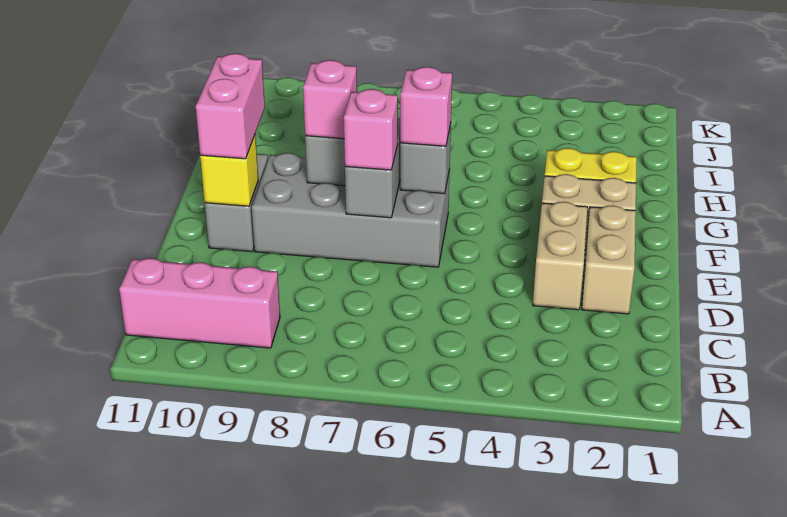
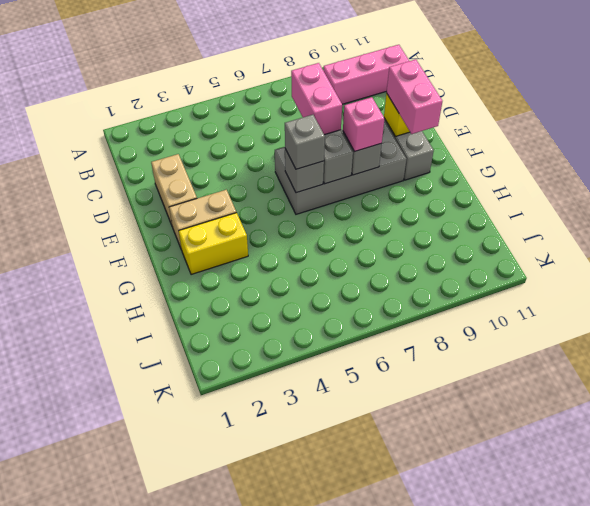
tan 1x2 brick [533,202,587,310] -> none
pink 1x1 brick [344,89,398,170] -> pink 1x2 brick [291,63,342,135]
pink 1x1 brick [400,67,452,146] -> grey 1x1 brick [285,115,325,169]

